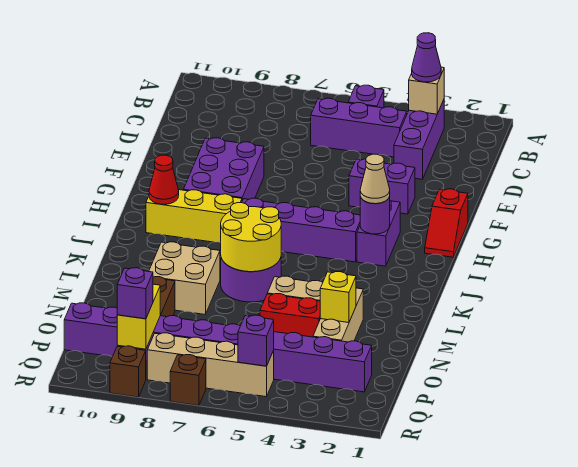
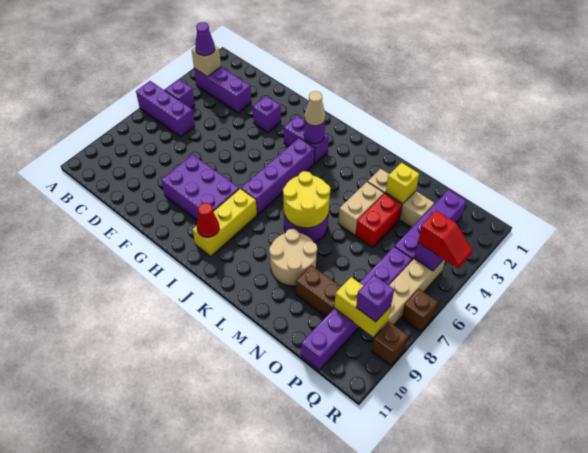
purple 1x3 brick [311,98,407,157] -> purple 1x3 brick turned to [136,81,195,137]
purple 1x2 brick [349,159,415,214] -> purple 1x1 brick [253,96,281,132]
red 1x2 slope [425,189,468,257] -> red 1x2 slope moved to [418,211,473,269]
tan 2x2 brick [149,242,220,314] -> tan 2x2 round brick [269,229,317,286]

